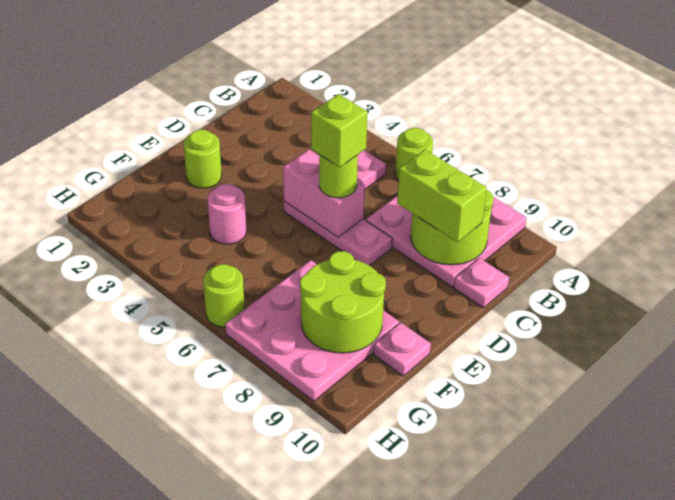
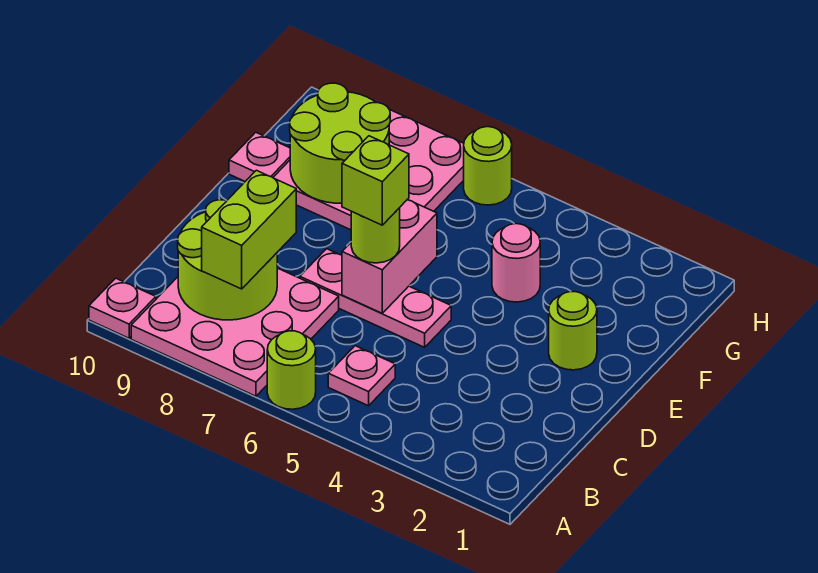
lime 1x2 brick [397,150,487,242] -> lime 1x2 brick turned to [202,170,296,289]
pink 1x1 plate [454,258,509,308] -> pink 1x1 plate moved to [89,278,156,338]
pink 1x2 brick [283,149,365,237] -> pink 1x2 brick turned to [342,200,437,313]

